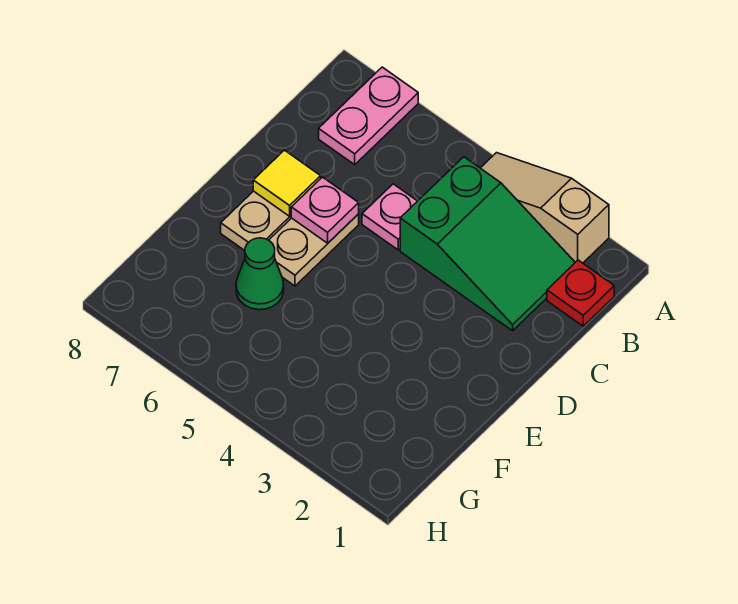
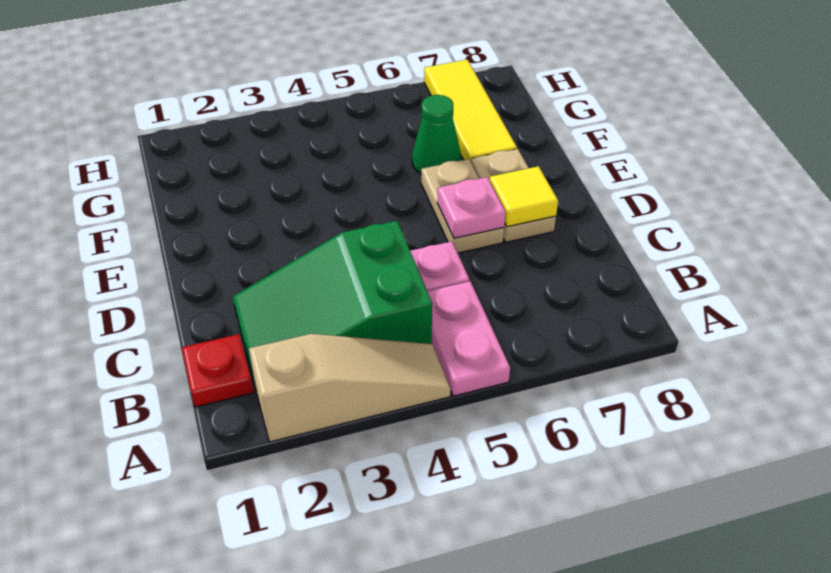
pink 1x2 plate [319,67,418,165] -> pink 1x2 plate moved to [427,281,510,396]
none -> yellow 1x3 tile [424,60,517,162]

